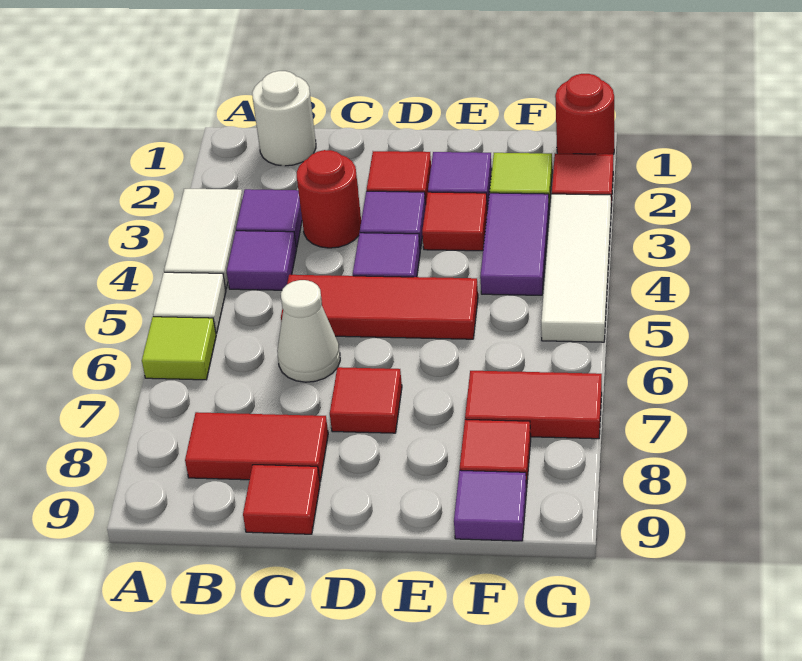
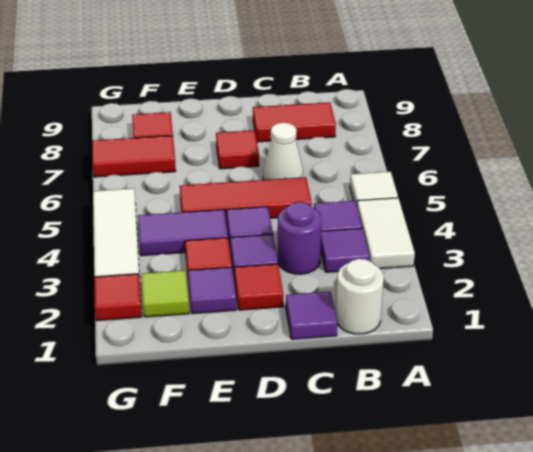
lime 1x1 tile [142,317,216,380] -> none
red 1x1 round brick [297,150,361,248] -> purple 1x1 round brick [278,202,322,274]
red 1x1 tile [243,465,320,534] -> none
purple 1x2 tile [480,193,549,295] -> purple 1x2 tile turned to [138,210,228,256]
purple 1x1 tile [454,470,527,541] -> purple 1x1 tile moved to [286,292,337,339]
red 1x1 round brick [555,74,614,154] -> none

